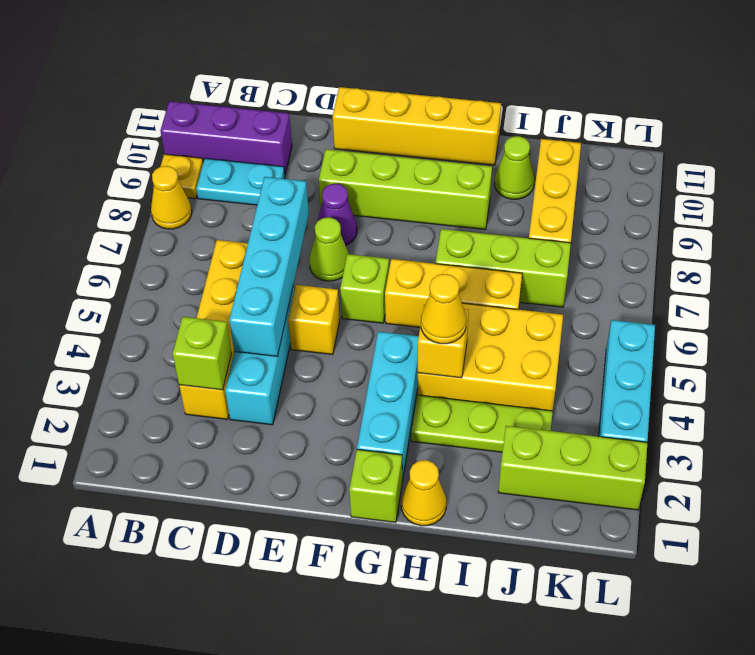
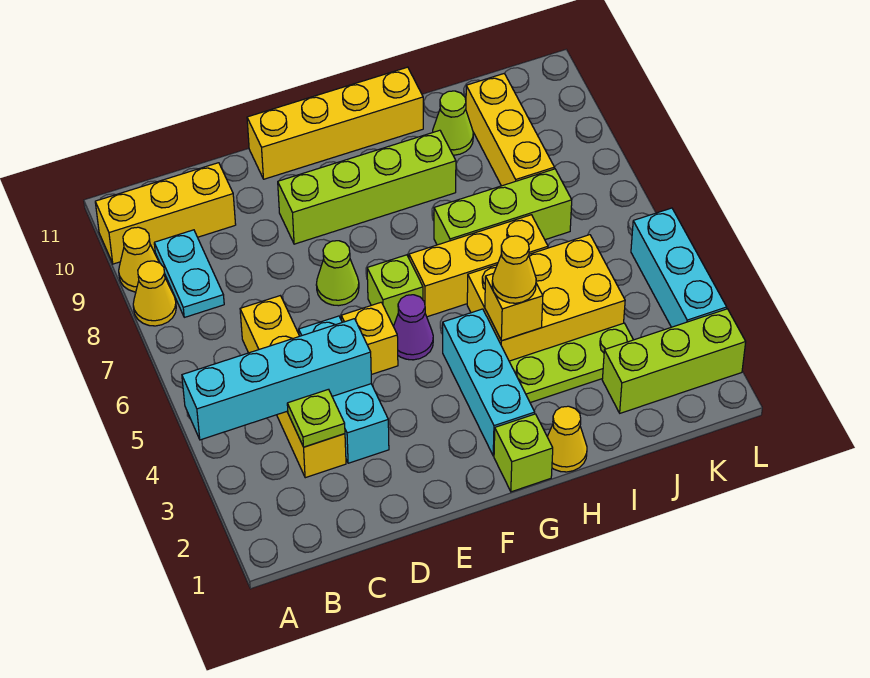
yellow 1x1 plate [160,154,203,199] -> yellow 1x1 cone [119,227,159,292]
purple 1x3 brick [160,101,292,174] -> yellow 1x3 brick [95,163,236,264]
cyan 1x2 plate [196,158,285,205] -> cyan 1x2 plate turned to [154,230,224,317]
lime 1x1 brick [173,317,232,390] -> lime 1x1 plate [287,389,345,447]
cyan 1x4 brick [229,177,309,357] -> cyan 1x4 brick turned to [182,319,371,440]
purple 1x1 cone [318,184,357,245] -> purple 1x1 cone moved to [393,295,433,360]

